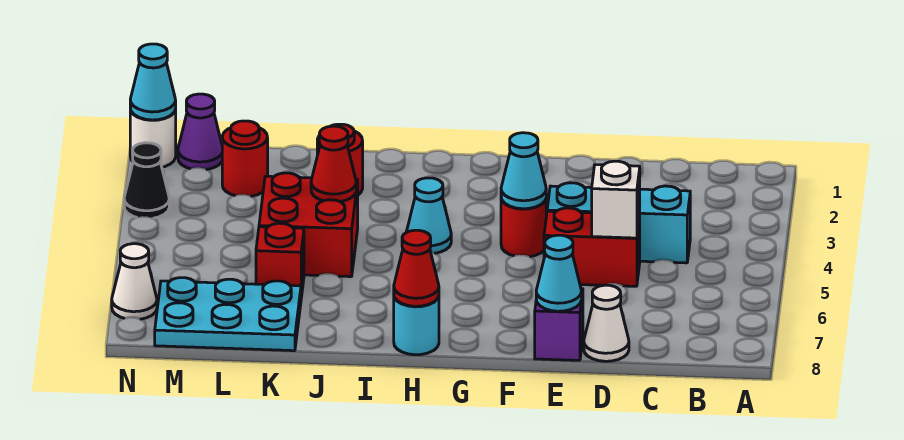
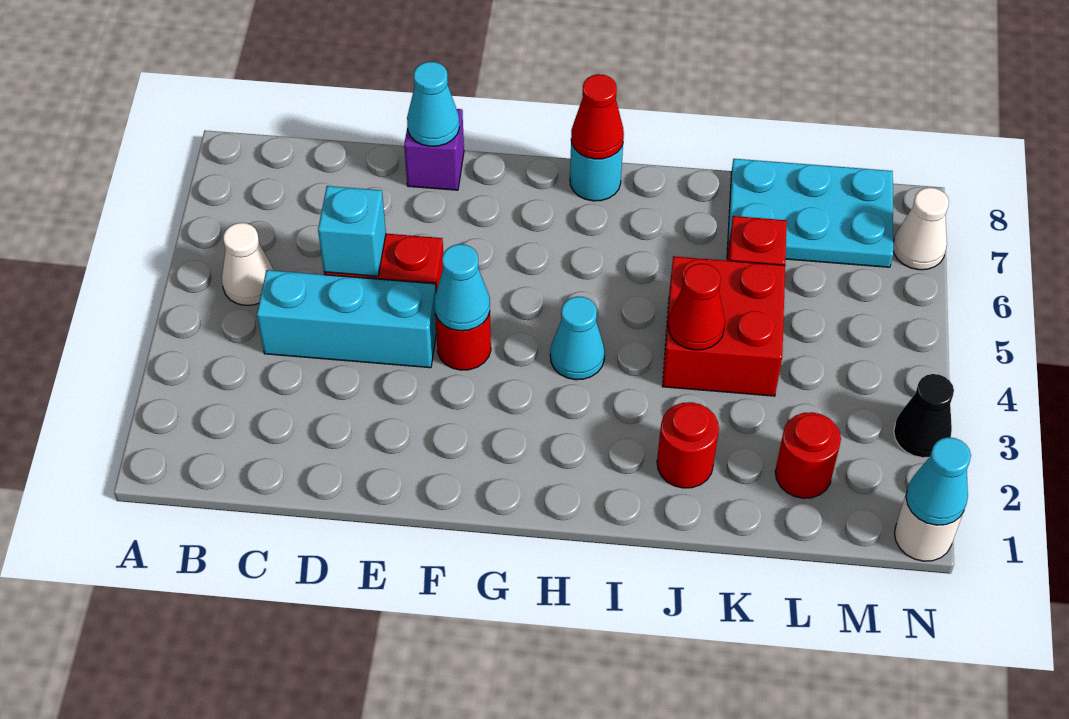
white 1x1 brick [591,161,640,238] -> cyan 1x1 brick [318,186,386,276]
white 1x1 cone [584,285,629,361] -> white 1x1 cone moved to [222,223,274,305]
purple 1x1 cone [178,94,222,169] -> none

